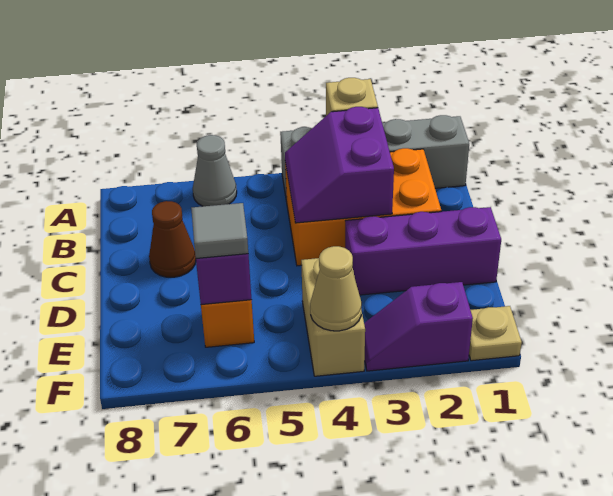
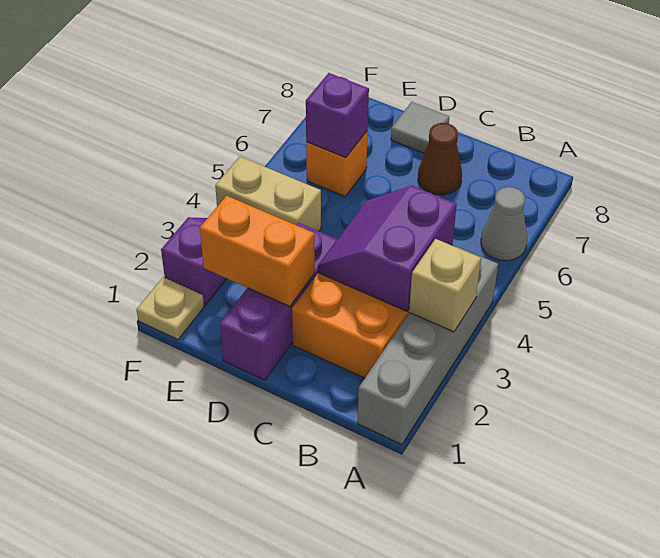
purple 2x2 slope [285,107,394,223] -> purple 2x2 slope turned to [318,185,457,311]
none -> orange 1x2 brick [200,196,315,307]
grey 1x1 tile [191,203,248,258] -> grey 1x1 tile moved to [391,102,449,153]
tan 1x1 cone [310,246,362,331] -> none

